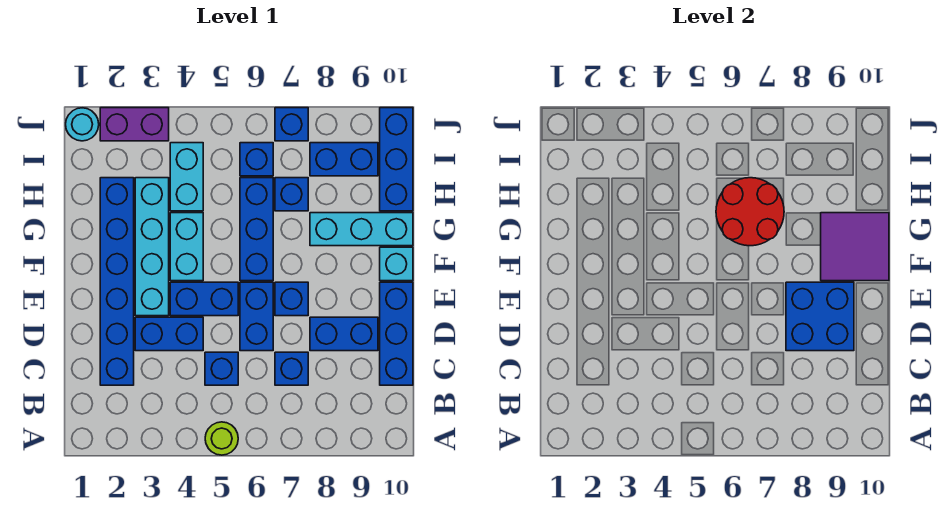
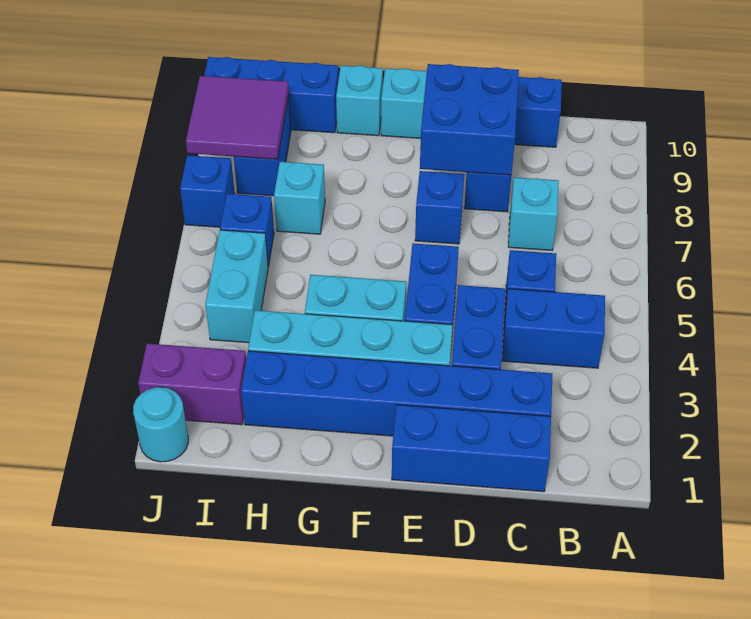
lime 1x1 round brick [205,422,238,455] -> none
blue 1x1 brick [275,352,308,385] -> cyan 1x1 brick [508,177,559,250]
blue 1x2 brick [240,282,273,351] -> blue 1x2 brick moved to [502,289,605,368]
blue 1x3 brick [240,178,273,281] -> blue 1x3 brick moved to [392,405,551,492]
purple 2x2 tile [821,213,889,281] -> purple 2x2 tile moved to [186,76,289,159]
red 2x2 round brick [716,178,784,246] -> none
cyan 1x3 brick [310,213,413,246] -> cyan 1x1 brick [336,66,383,136]
cyan 1x2 brick [170,143,203,211] -> cyan 1x2 brick turned to [205,230,268,343]
blue 1x1 brick [275,178,308,211] -> cyan 1x1 brick [274,162,325,234]
purple 1x2 brick [100,108,169,141] -> purple 1x2 brick turned to [138,344,246,425]

